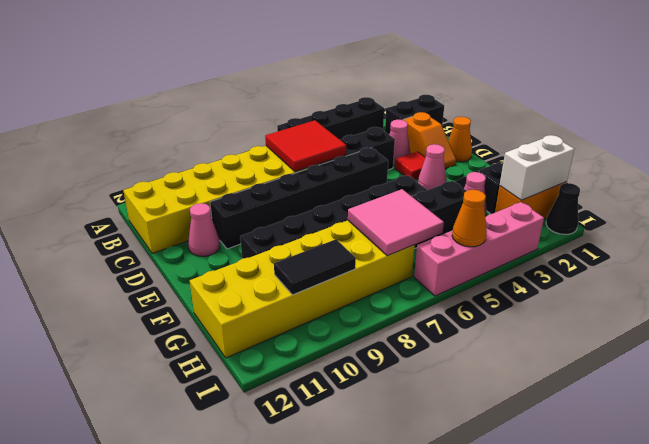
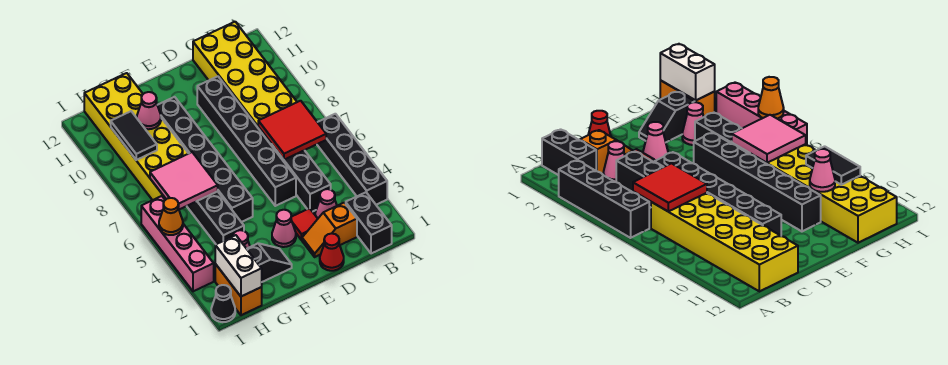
orange 1x1 cone [448,117,472,162] -> red 1x1 cone [320,233,344,271]
pink 1x1 cone [188,203,220,256] -> pink 1x1 cone moved to [137,92,161,129]

